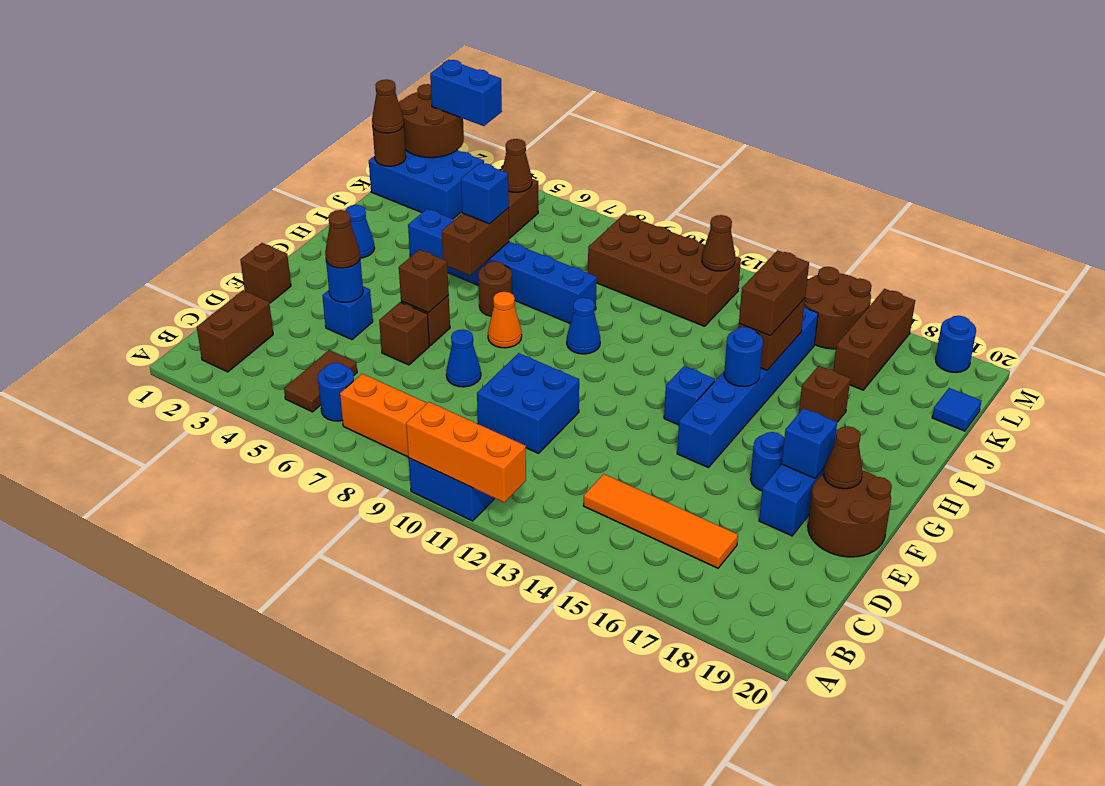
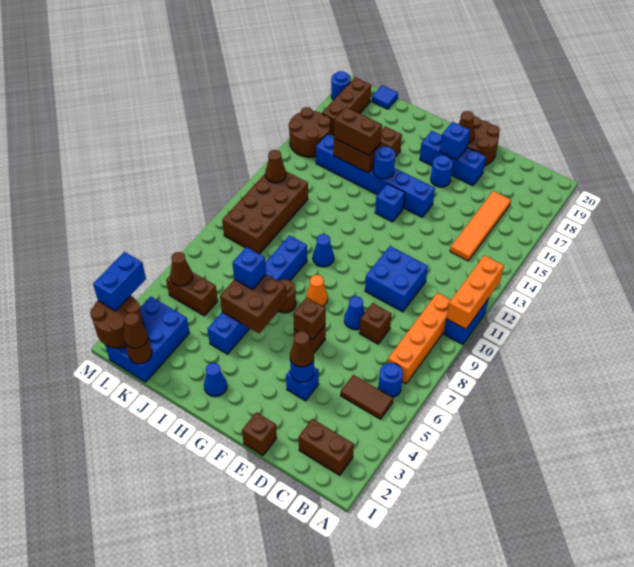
brown 1x1 brick [379,302,429,365] -> brown 1x1 brick moved to [359,303,392,344]
brown 1x2 brick [442,208,509,275] -> brown 2x2 brick [220,275,286,333]
brown 1x3 brick [833,289,915,390] -> brown 1x3 brick turned to [322,77,371,136]

